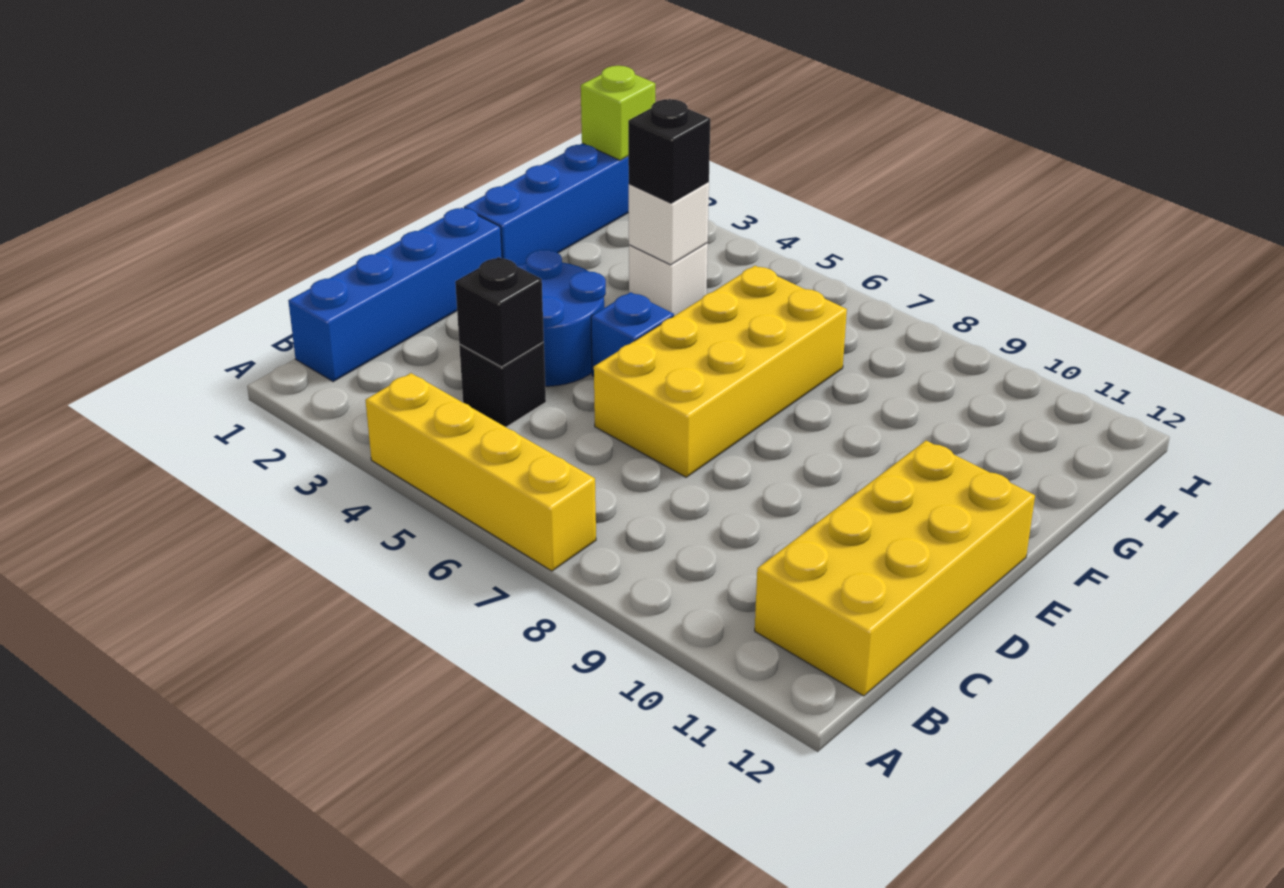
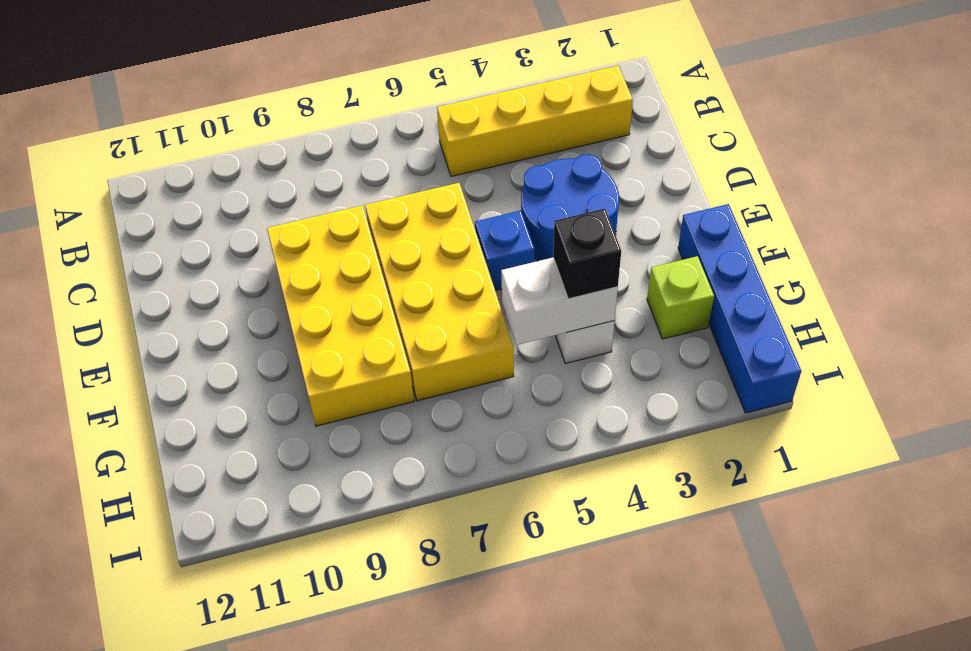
yellow 1x4 brick [366,373,596,571] -> yellow 1x4 brick moved to [437,66,633,177]
blue 1x4 brick [288,208,502,382] -> none
yellow 2x4 brick [755,441,1035,696] -> yellow 2x4 brick moved to [267,205,414,426]
black 1x1 brick [459,342,546,427] -> none
black 1x1 brick [455,257,544,367] -> none
white 1x1 brick [629,182,709,265] -> white 1x2 brick [501,258,618,345]
lime 1x1 brick [581,66,655,160] -> lime 1x1 brick moved to [647,256,714,339]

